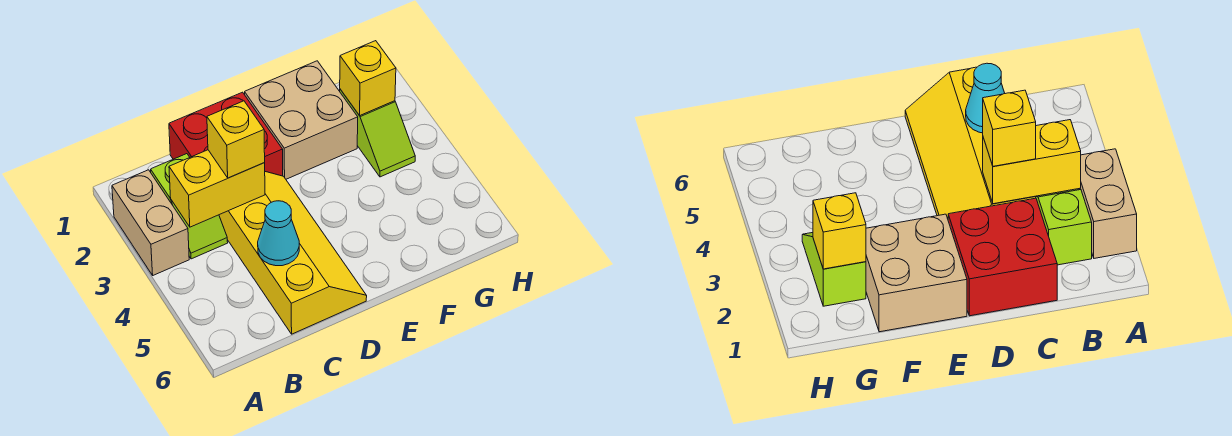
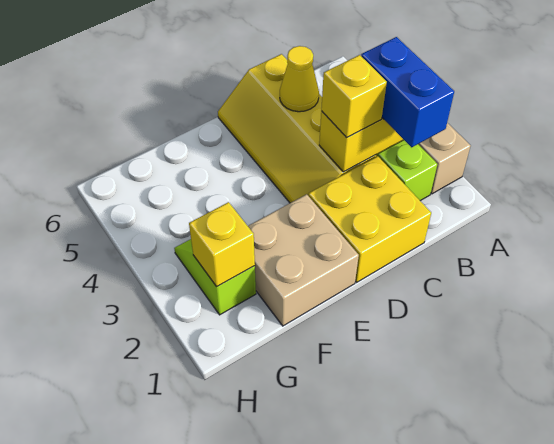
none -> blue 1x2 brick [361,37,454,147]
red 2x2 brick [169,92,283,176] -> yellow 2x2 brick [308,156,431,282]
cyan 1x1 cone [258,201,299,266] -> yellow 1x1 cone [280,46,319,112]

